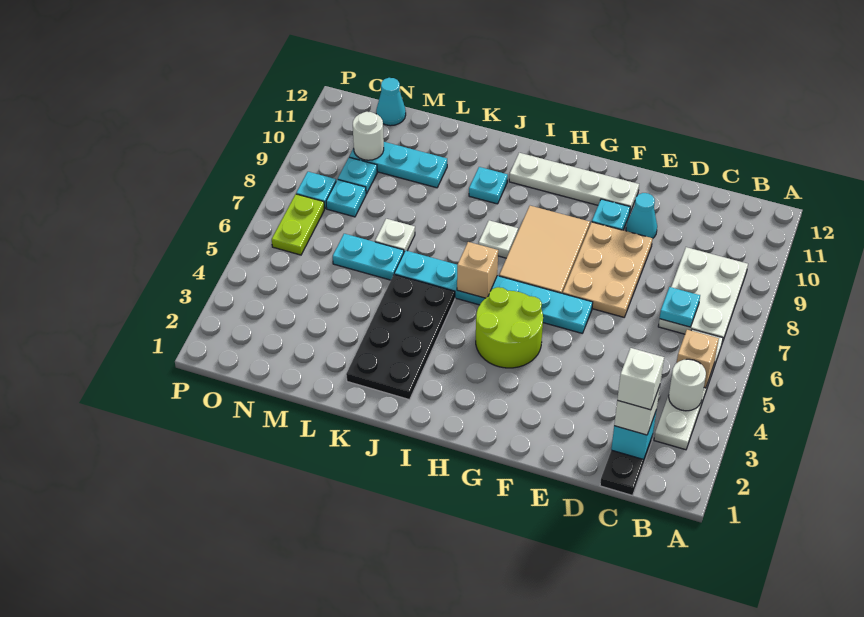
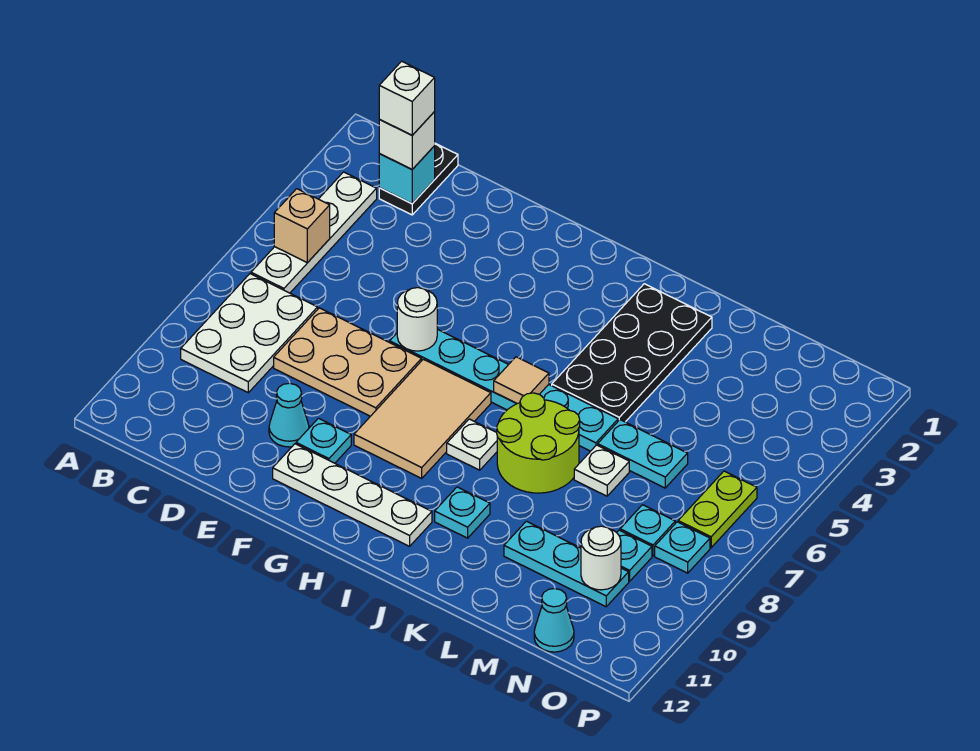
white 1x1 round brick [669,359,706,411] -> white 1x1 round brick moved to [397,288,437,351]
cyan 1x1 plate [660,287,700,327] -> none
tan 2x3 plate [563,222,653,317] -> tan 2x3 plate turned to [274,308,422,416]
lime 2x2 round brick [476,287,543,368] -> lime 2x2 round brick moved to [497,393,580,493]
tan 1x1 brick [457,242,498,298] -> tan 1x1 tile [494,357,549,404]

